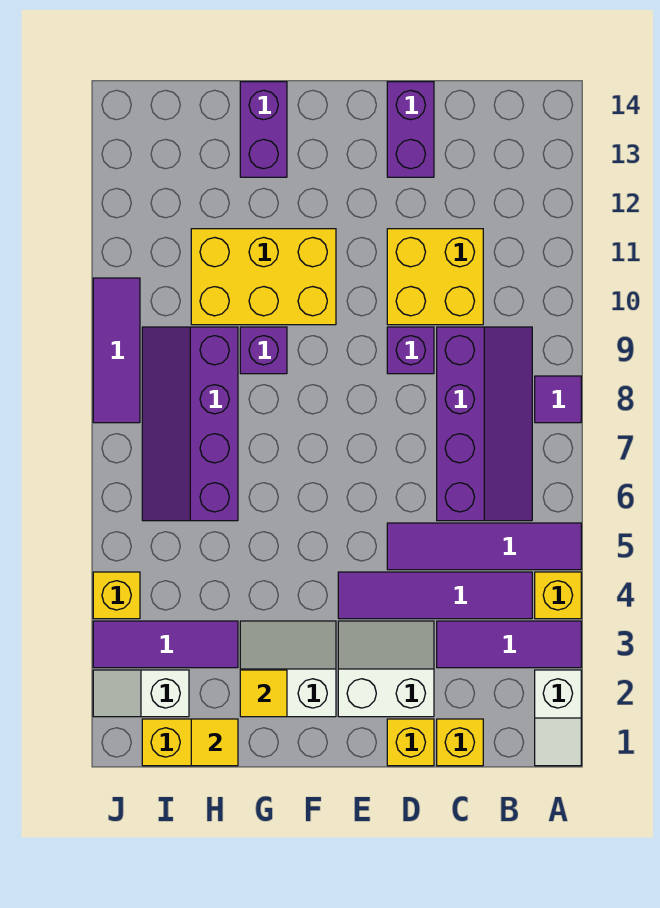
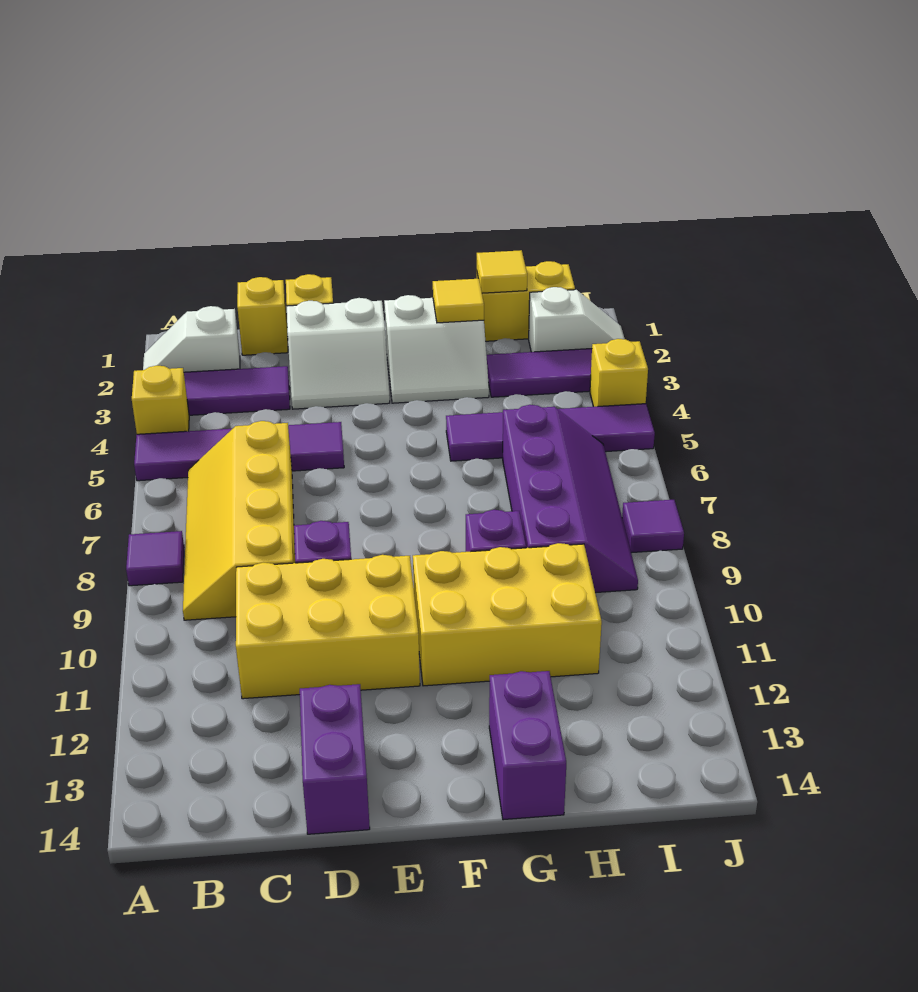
white 1x2 slope [535,670,581,766] -> white 1x2 slope turned to [143,306,240,372]
purple 1x4 tile [338,572,532,619] -> purple 1x4 tile moved to [446,404,655,461]
purple 2x4 slope [437,327,532,521] -> yellow 2x4 slope [183,421,295,620]
yellow 2x2 brick [387,229,483,325] -> yellow 2x3 brick [236,555,420,699]
purple 1x3 tile [93,278,140,423] -> purple 1x1 tile [622,500,684,553]

